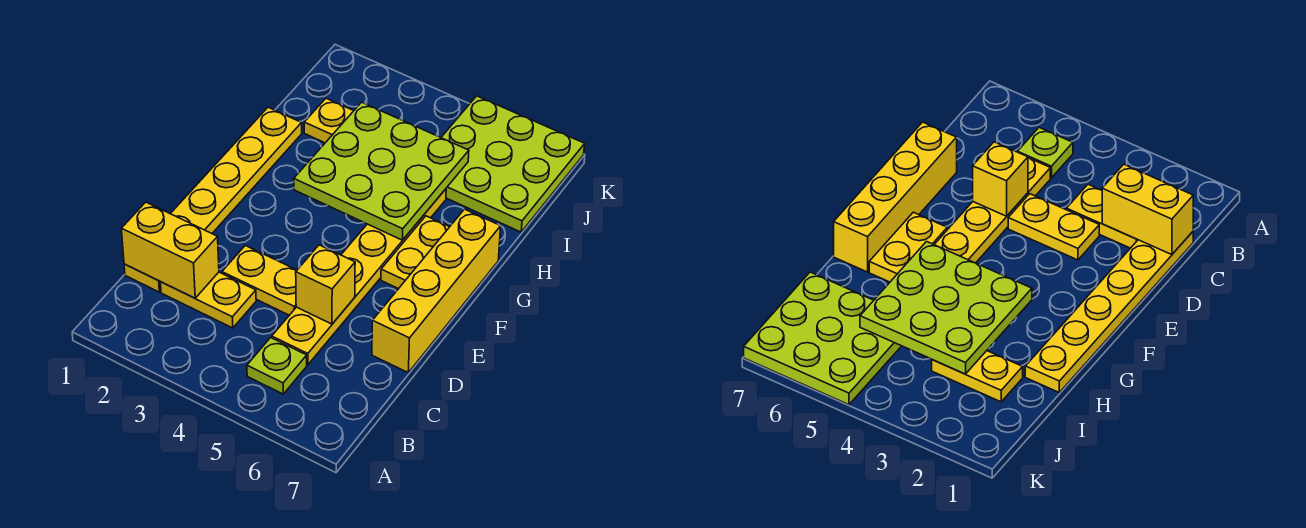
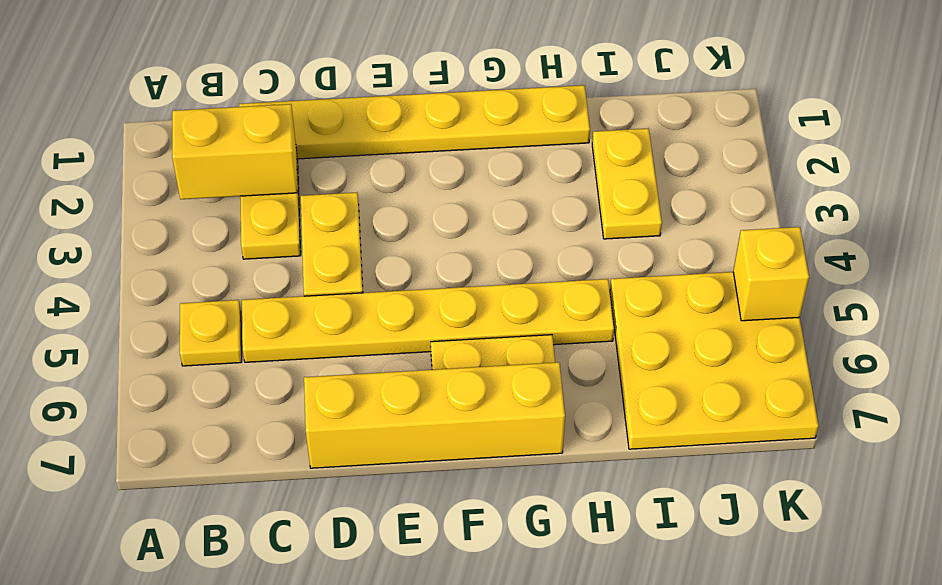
lime 1x1 plate [247,338,307,394] -> yellow 1x1 plate [180,300,242,366]
yellow 1x2 brick [121,202,219,298] -> yellow 1x2 brick turned to [172,104,298,199]
yellow 1x1 brick [296,245,355,324] -> yellow 1x1 brick moved to [733,227,809,321]
lime 3x3 plate [294,102,469,240] -> none
lime 3x3 plate [441,96,585,232] -> yellow 3x3 plate [610,272,819,449]

